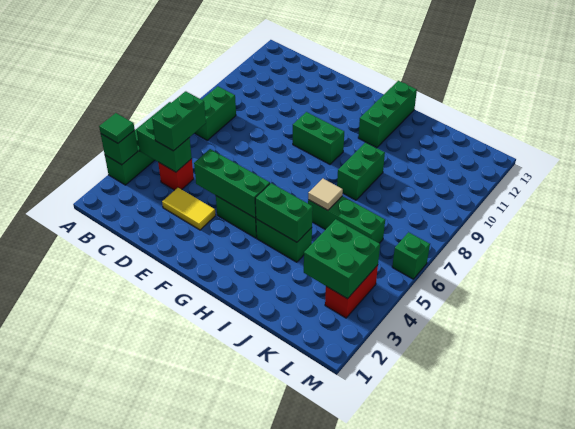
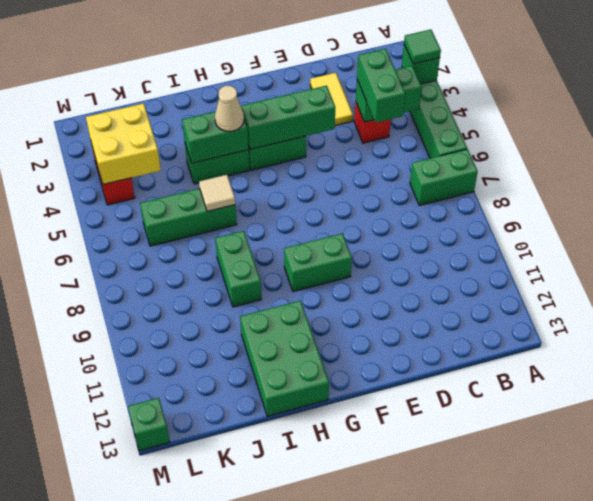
green 1x2 brick [194,86,236,140] -> green 1x2 brick turned to [410,149,478,206]
yellow 1x2 tile [162,188,216,230] -> yellow 1x2 tile turned to [310,73,353,126]
none -> tan 1x1 cone [215,86,244,131]
green 1x3 brick [358,81,417,148] -> green 2x3 brick [240,301,329,416]
green 2x2 brick [304,219,380,299] -> yellow 2x2 brick [86,103,161,184]
green 1x1 brick [392,232,430,279] -> green 1x1 brick moved to [128,398,170,451]

